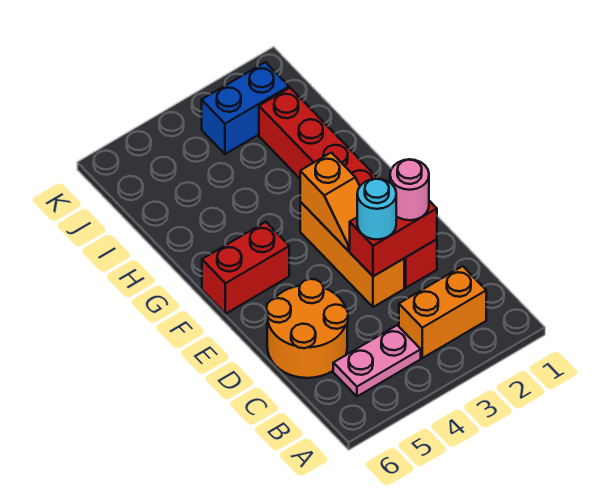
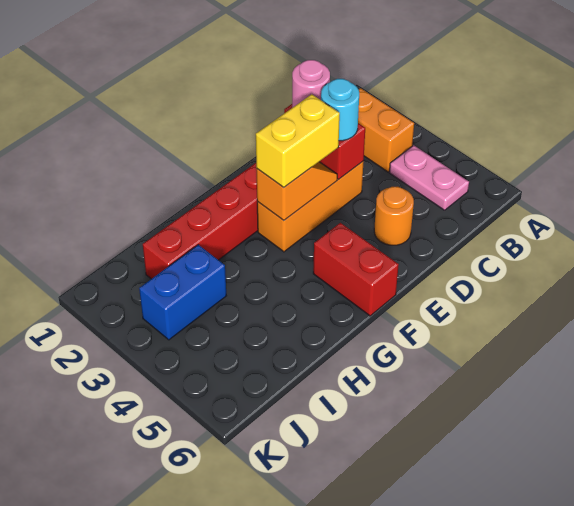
orange 2x2 round brick [266,279,348,378] -> orange 1x1 round brick [374,187,414,245]
none -> yellow 1x2 brick [256,94,340,187]
blue 1x2 brick [202,62,289,154] -> blue 1x2 brick turned to [139,245,226,340]

